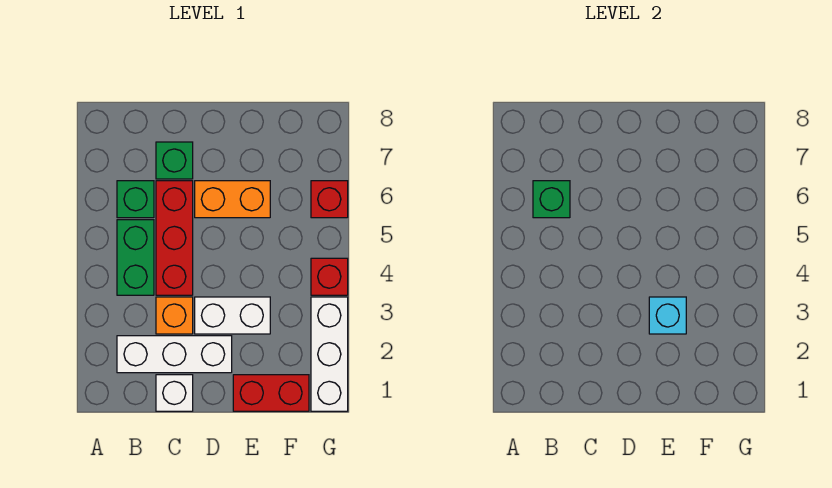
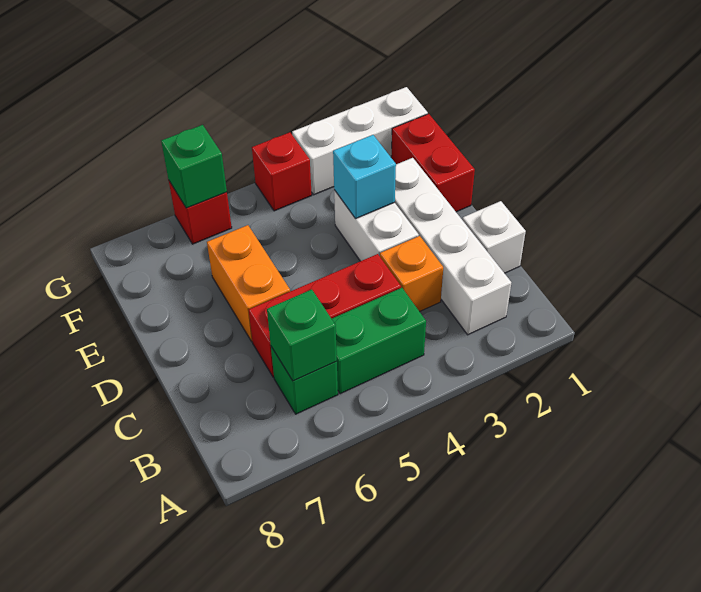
white 1x3 brick [117,336,232,373] -> white 1x4 brick [395,158,511,335]
green 1x1 brick [156,142,193,179] -> green 1x1 brick moved to [161,125,227,208]

